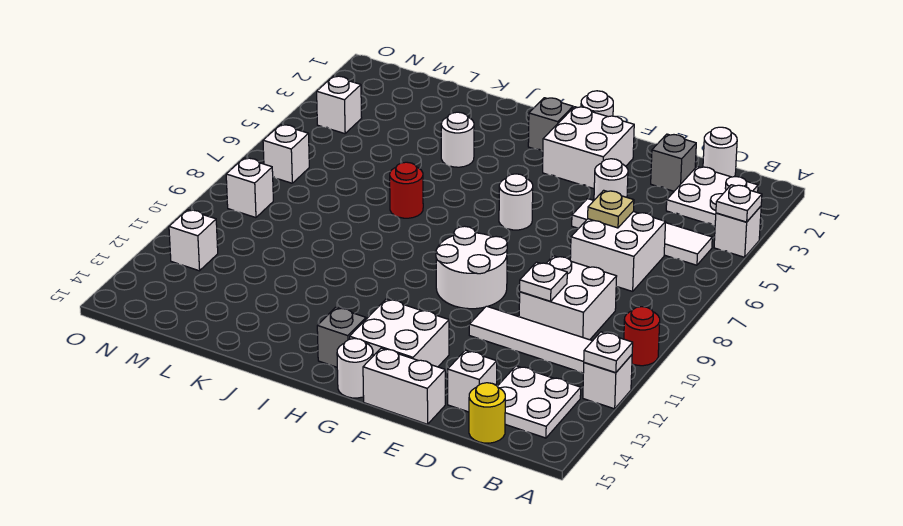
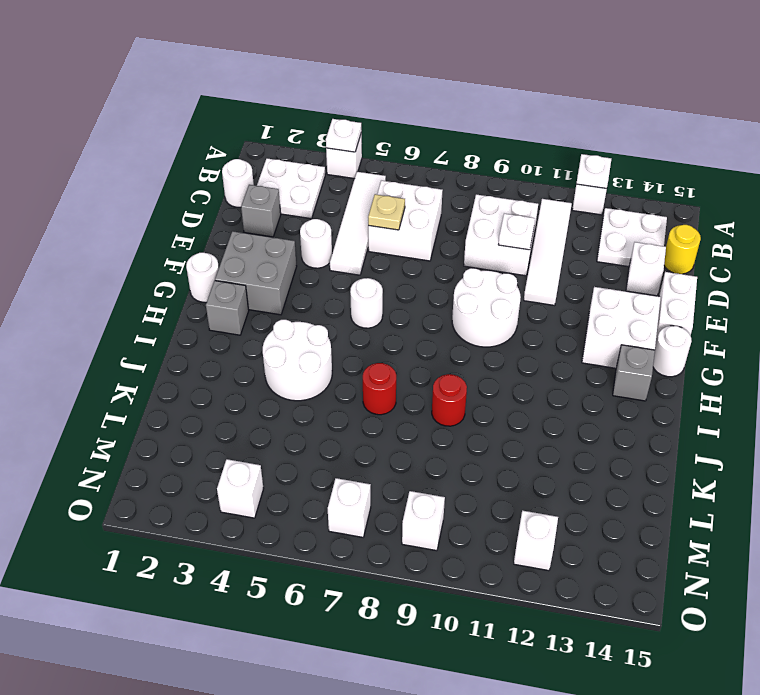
red 1x1 round brick [624,307,660,366] -> red 1x1 round brick moved to [432,374,467,426]
white 2x2 brick [543,107,634,189] -> grey 2x2 brick [215,231,297,315]
white 1x1 round brick [441,112,474,167] -> white 2x2 round brick [263,320,332,401]

